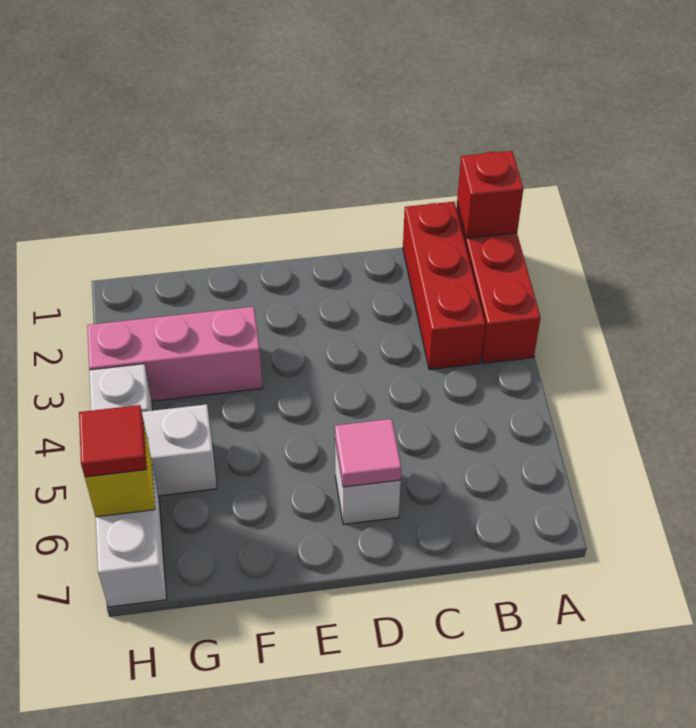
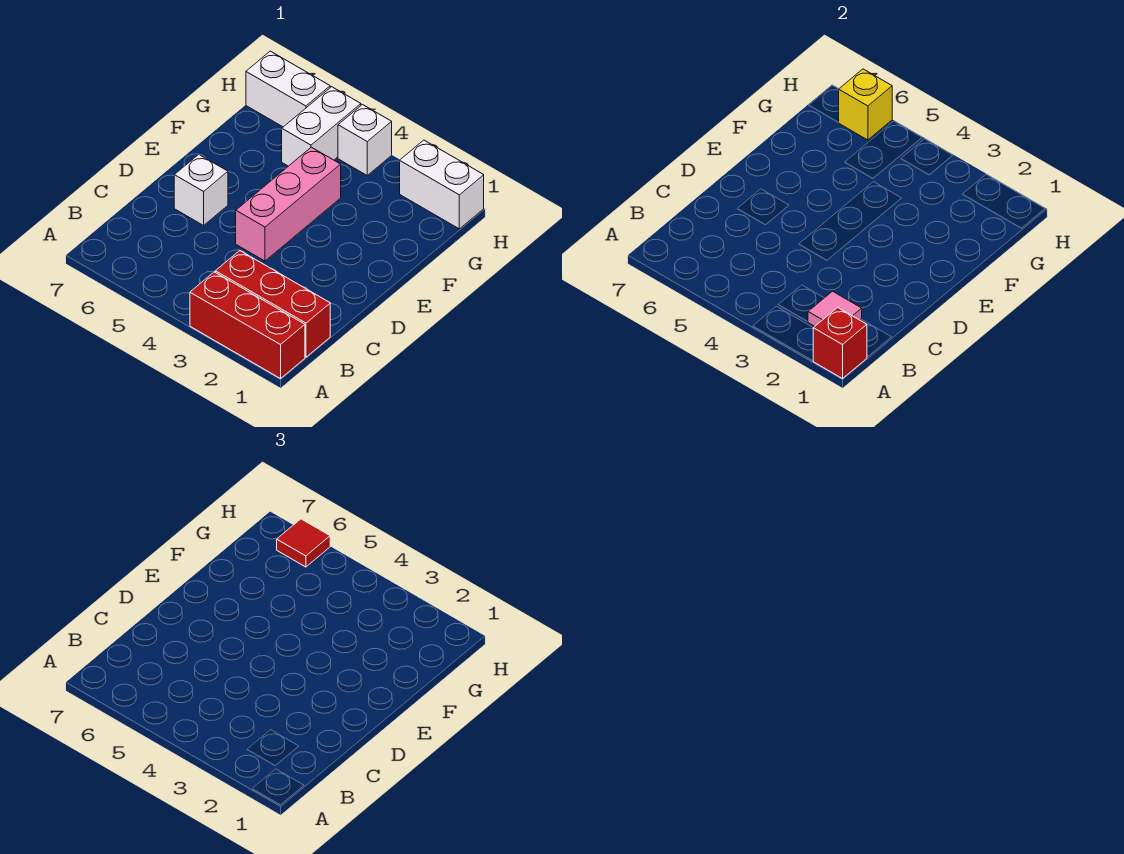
pink 1x1 tile [335,419,401,487] -> pink 1x1 tile moved to [808,291,862,326]
pink 1x3 brick [87,307,263,401] -> pink 1x3 brick moved to [236,147,341,261]
none -> white 1x2 brick [400,140,484,229]

